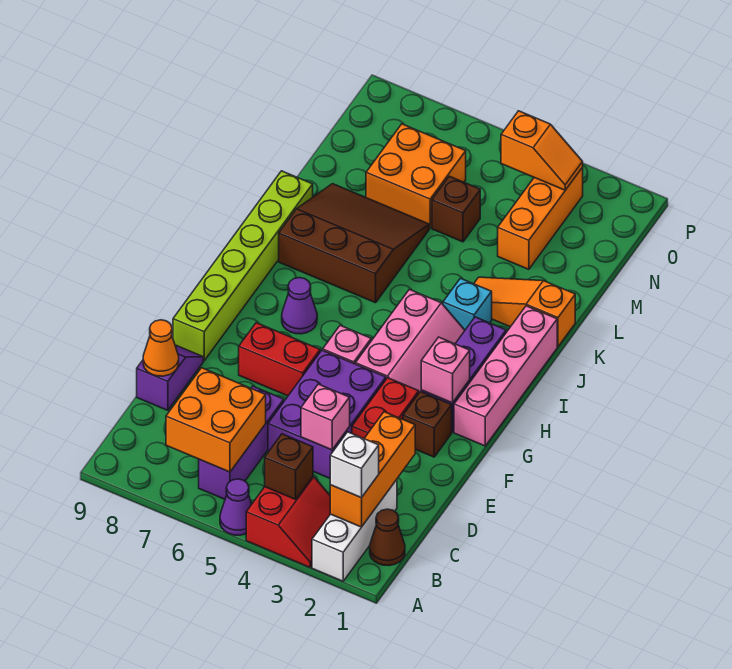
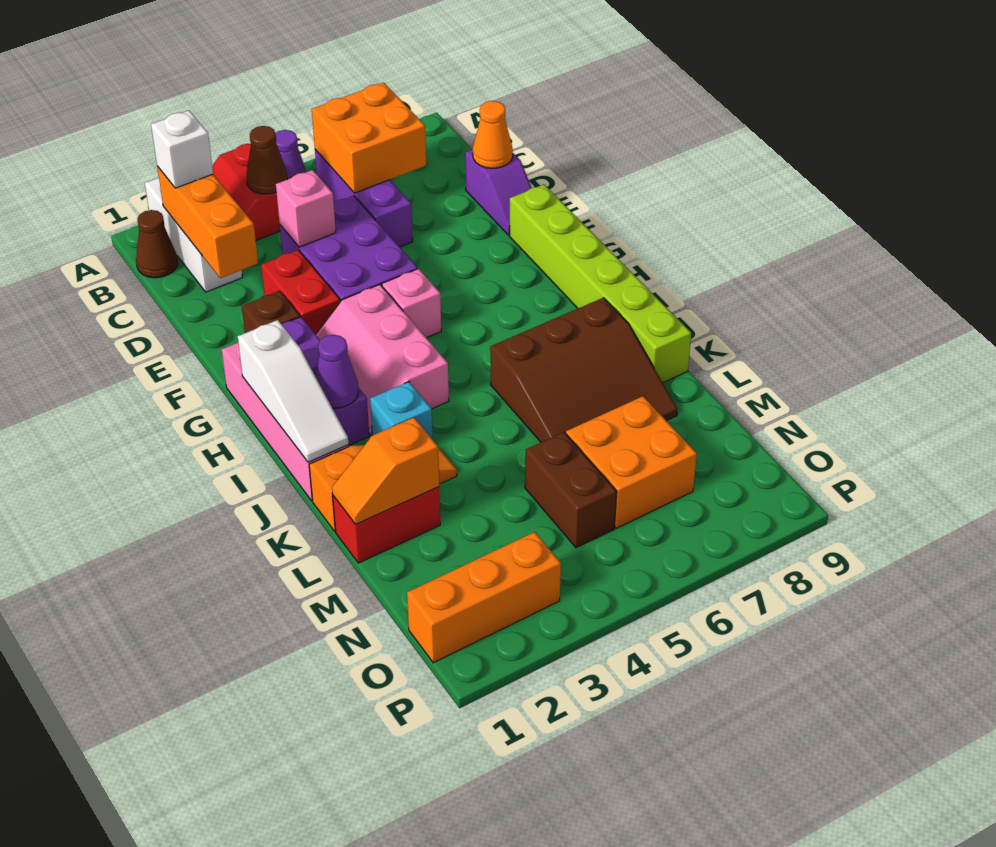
brown 1x1 brick [265,434,313,499] -> brown 1x1 cone [247,126,287,194]
red 1x2 brick [239,323,320,396] -> red 1x2 brick moved to [333,487,440,563]
pink 1x1 brick [421,337,470,403] -> none
none -> white 1x3 slope [238,320,349,462]
purple 1x1 cone [282,278,317,334] -> purple 1x1 cone moved to [315,335,359,408]
orange 1x3 brick [498,167,583,269] -> orange 1x3 brick turned to [407,532,561,663]
brown 1x1 brick [432,176,480,242] -> brown 1x2 brick [525,432,617,548]
orange 1x2 slope [501,111,583,190] -> orange 1x2 slope moved to [332,417,439,525]

